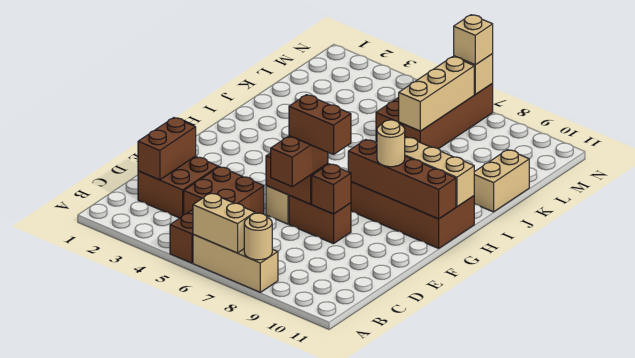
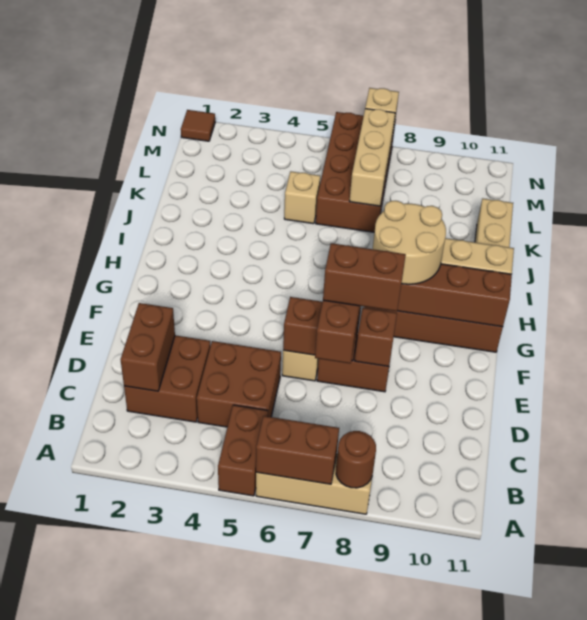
tan 1x2 brick [193,193,255,253] -> brown 1x2 brick [256,416,339,484]
tan 1x1 round brick [244,213,272,260] -> brown 1x1 round brick [336,431,376,488]
tan 1x1 round brick [377,120,405,167] -> tan 2x2 round brick [373,201,446,284]
none -> brown 1x1 tile [181,110,215,141]
tan 1x1 brick [454,15,493,65] -> tan 1x1 brick moved to [284,172,320,224]

